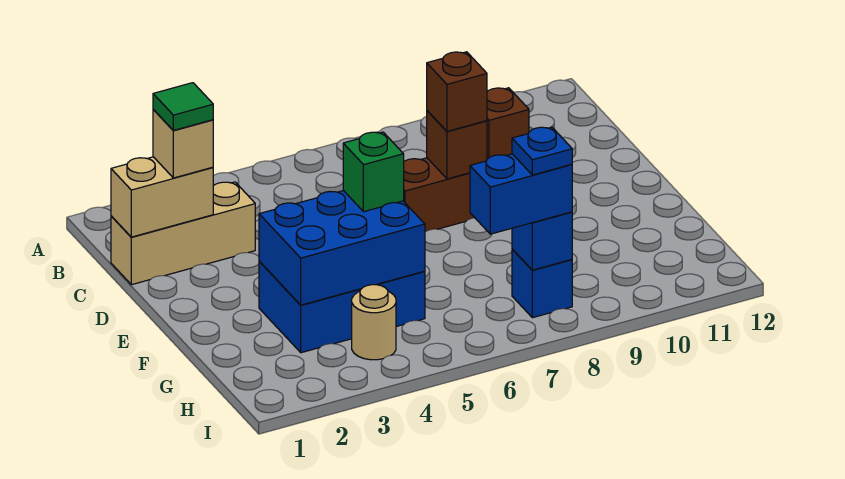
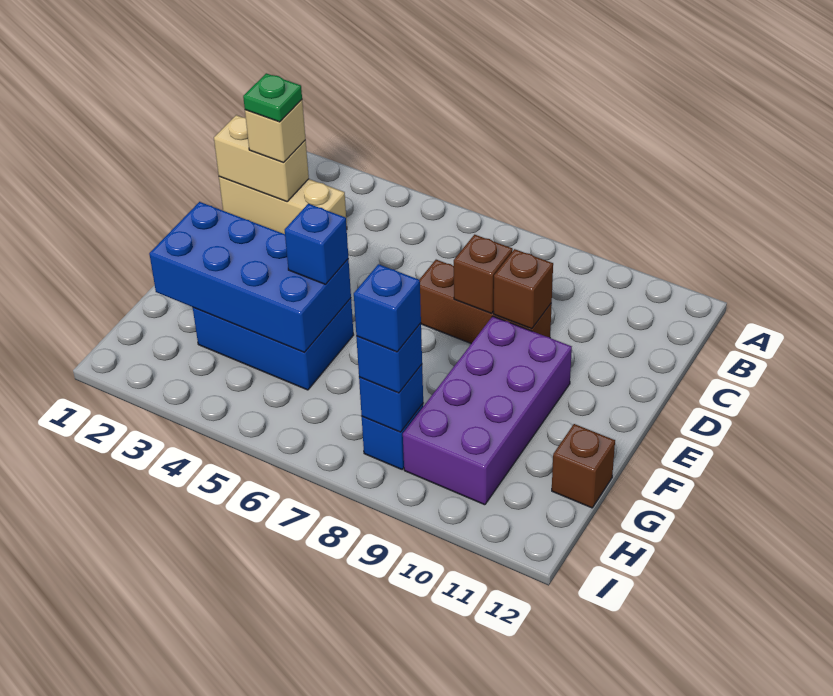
green 1x1 tile [153,83,213,130] -> green 1x1 plate [243,73,302,122]
brown 1x1 brick [427,52,487,131] -> brown 1x1 brick moved to [552,424,615,508]
none -> purple 2x4 brick [403,316,572,505]
blue 2x3 brick [259,191,425,305] -> blue 2x4 brick [149,202,351,352]
green 1x1 brick [343,132,404,212] -> blue 1x1 brick [285,204,348,284]
tan 1x1 round brick [352,285,396,360] -> none
blue 1x2 brick [470,154,572,234] -> blue 1x1 brick [356,323,422,393]
blue 1x1 plate [512,127,572,175] -> blue 1x1 brick [354,264,421,352]

